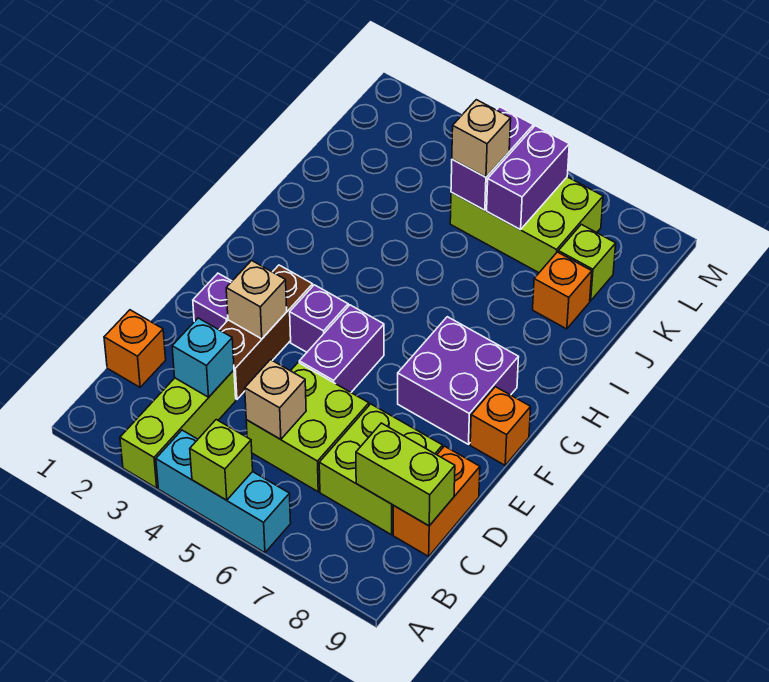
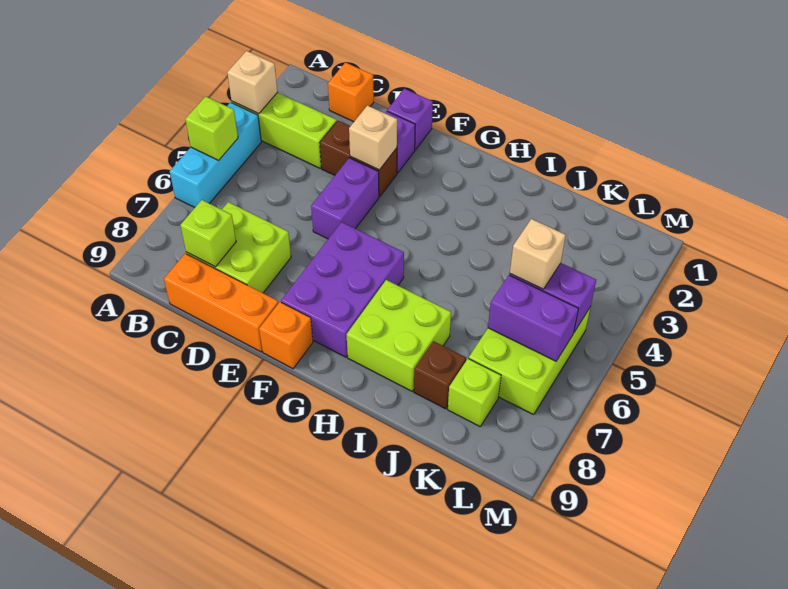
cyan 1x1 brick [172,318,234,397] -> none
lime 2x2 brick [246,363,369,492] -> lime 2x2 brick moved to [347,280,451,391]
tan 1x1 brick [245,360,306,439] -> tan 1x1 brick moved to [227,51,277,114]
lime 1x2 brick [356,423,455,526] -> lime 1x1 brick [180,200,236,267]
orange 1x2 brick [393,446,480,556] -> orange 1x3 brick [164,254,278,352]
brown 1x3 brick [219,265,313,399] -> brown 1x2 brick [320,121,397,197]
purple 1x2 brick [299,305,384,392] -> purple 1x2 brick turned to [311,158,379,239]
purple 1x1 brick [290,285,348,352] -> purple 1x1 brick moved to [387,89,433,150]
purple 2x2 brick [398,317,519,444] -> purple 2x3 brick [281,222,404,357]
orange 1x1 brick [533,252,592,329] -> brown 1x1 brick [414,341,466,409]

